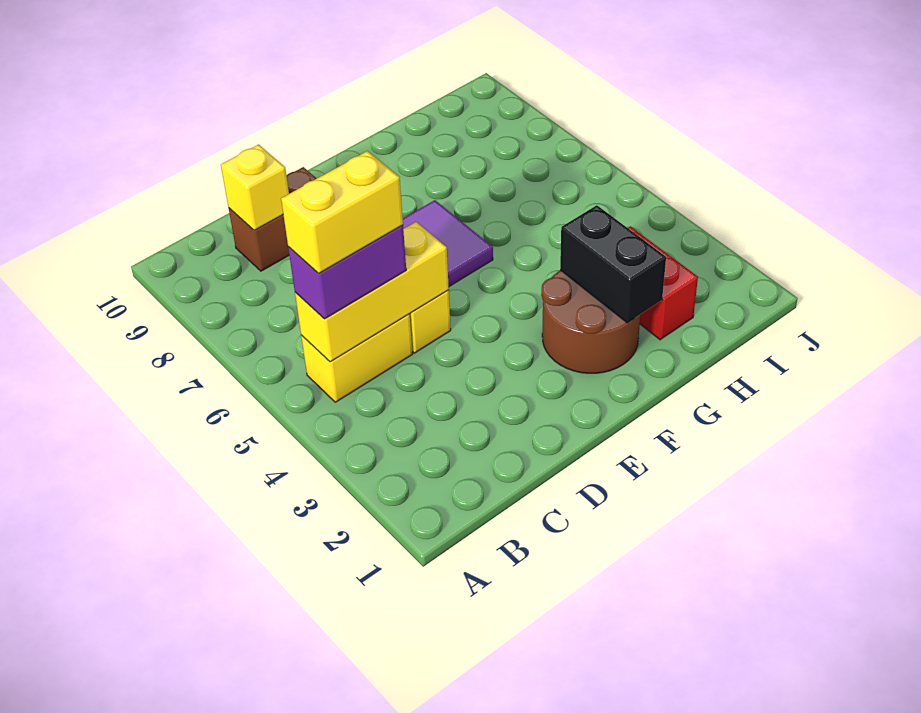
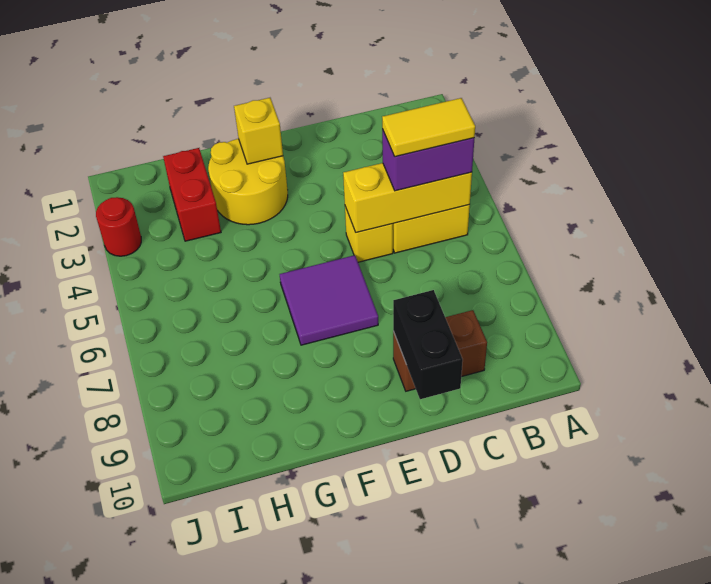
yellow 1x2 brick [281,151,403,274] -> yellow 1x2 tile [382,98,475,157]
yellow 1x1 brick [221,145,289,230] -> yellow 1x1 brick moved to [234,98,283,164]
brown 2x2 round brick [541,270,640,373] -> yellow 2x2 round brick [208,139,288,225]
black 1x2 brick [560,205,666,323] -> black 1x2 brick moved to [393,290,463,399]
none -> red 1x1 round brick [96,197,141,256]

